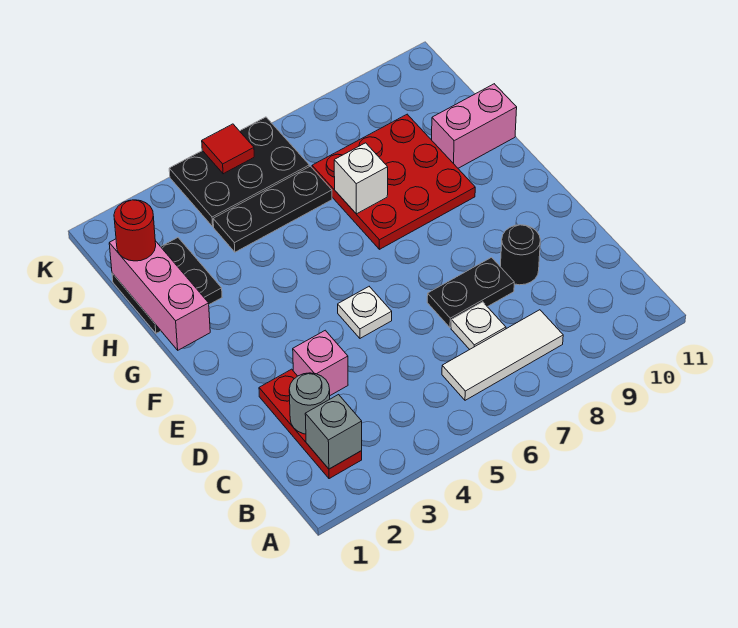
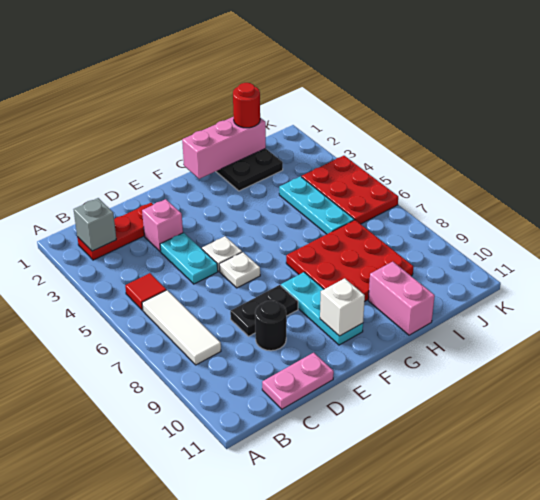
grey 1x1 round brick [289,373,330,434] -> none
white 1x1 plate [451,302,506,350] -> white 1x1 plate moved to [219,252,260,288]
none -> pink 1x2 plate [262,353,334,409]
none -> cyan 1x2 plate [160,233,218,284]
black 1x2 plate [427,258,514,328] -> black 1x2 plate turned to [230,285,298,336]
none -> cyan 1x3 plate [281,272,363,345]
white 1x1 brick [334,143,388,214] -> white 1x1 brick moved to [320,278,365,336]
black 1x3 plate [213,166,332,252] -> cyan 1x3 plate [279,176,354,234]
black 2x3 plate [169,117,309,226] -> red 2x3 plate [302,156,398,224]
red 1x1 tile [202,124,254,174] -> red 1x1 tile moved to [125,273,166,310]

